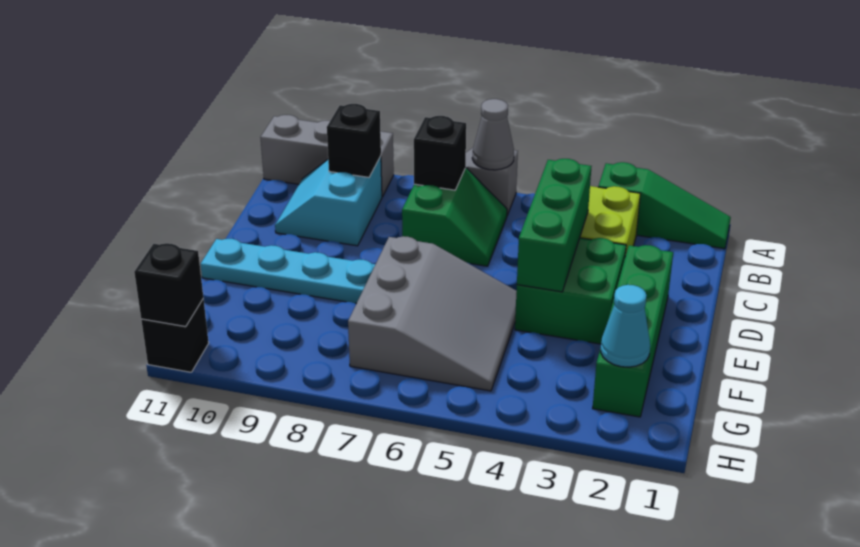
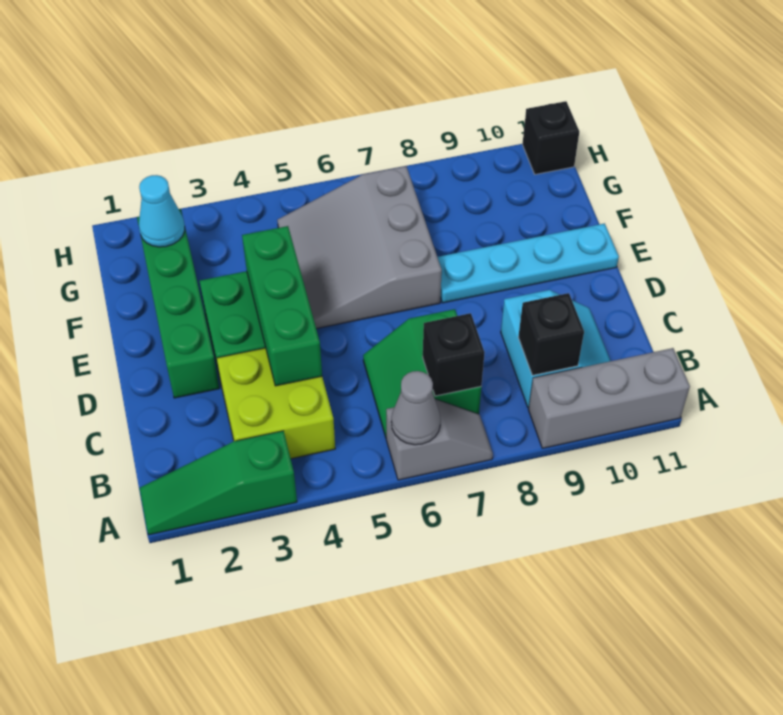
black 1x1 brick [134,243,203,327] -> none

